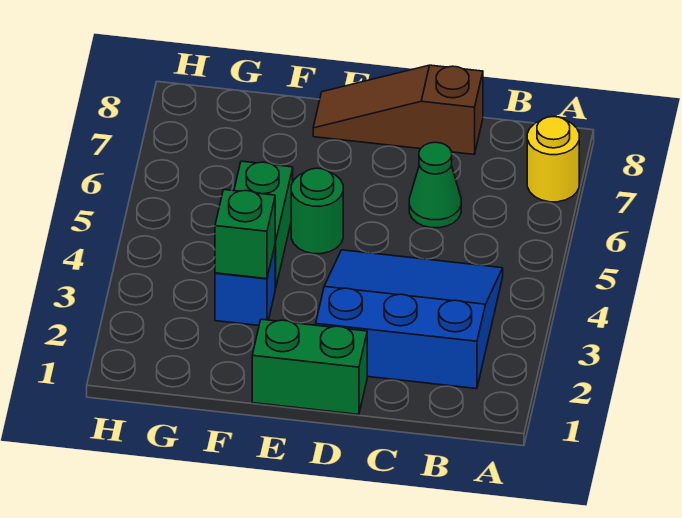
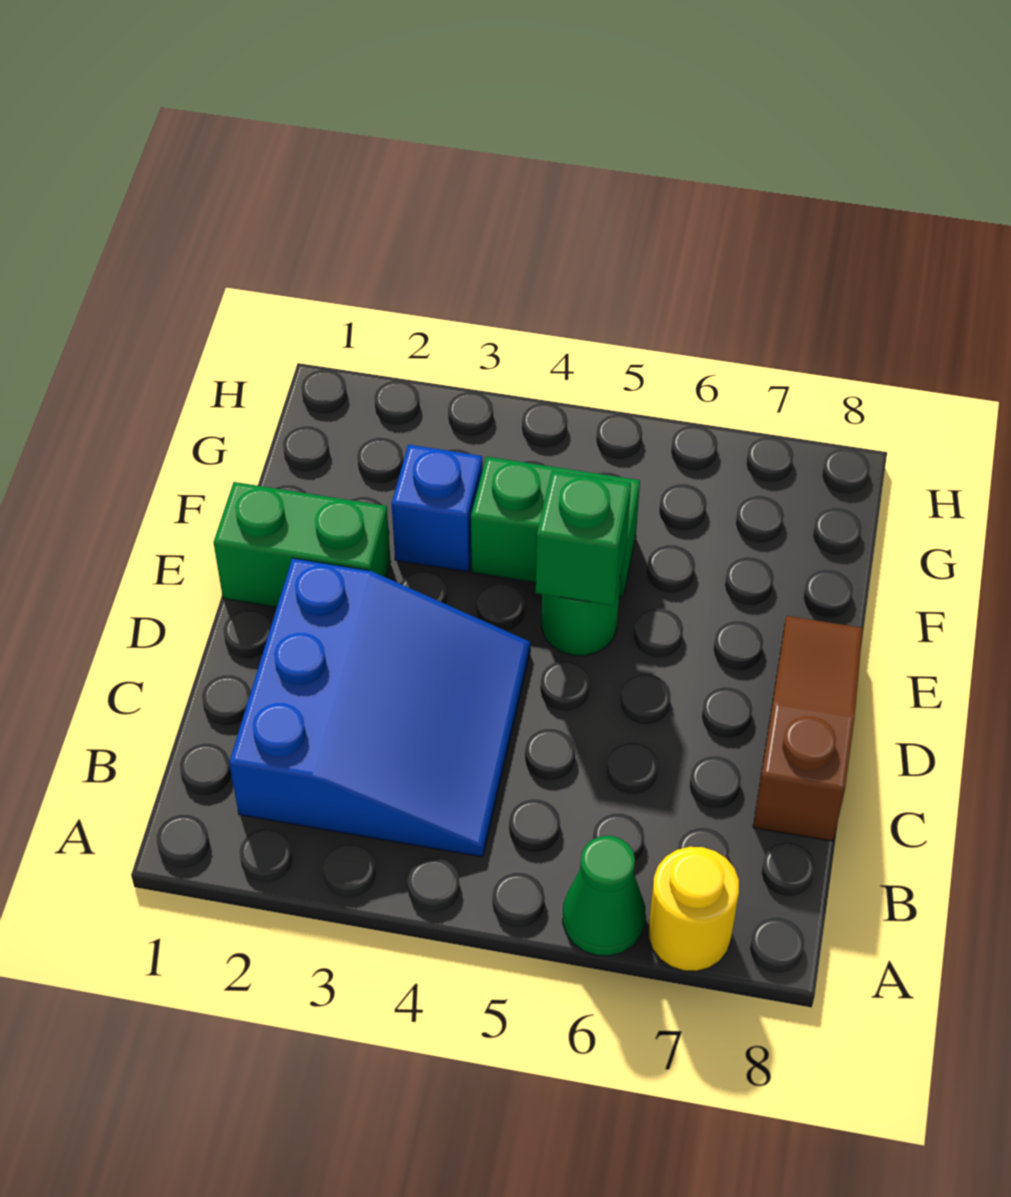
green 1x1 cone [409,142,461,228] -> green 1x1 cone moved to [563,836,645,956]
green 1x2 brick [252,319,367,415] -> green 1x2 brick turned to [214,482,391,607]
green 1x1 brick [215,190,275,279] -> green 1x1 brick moved to [536,471,631,606]

